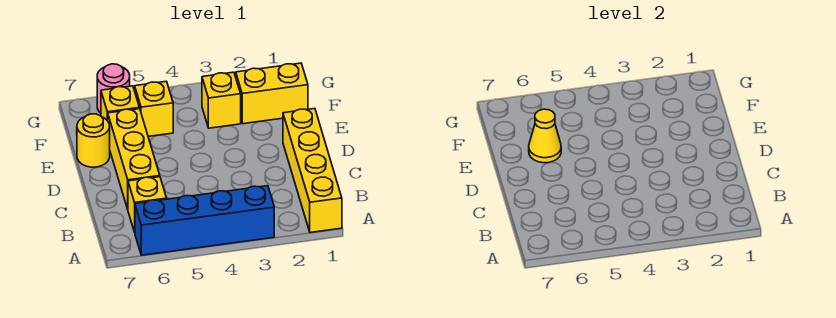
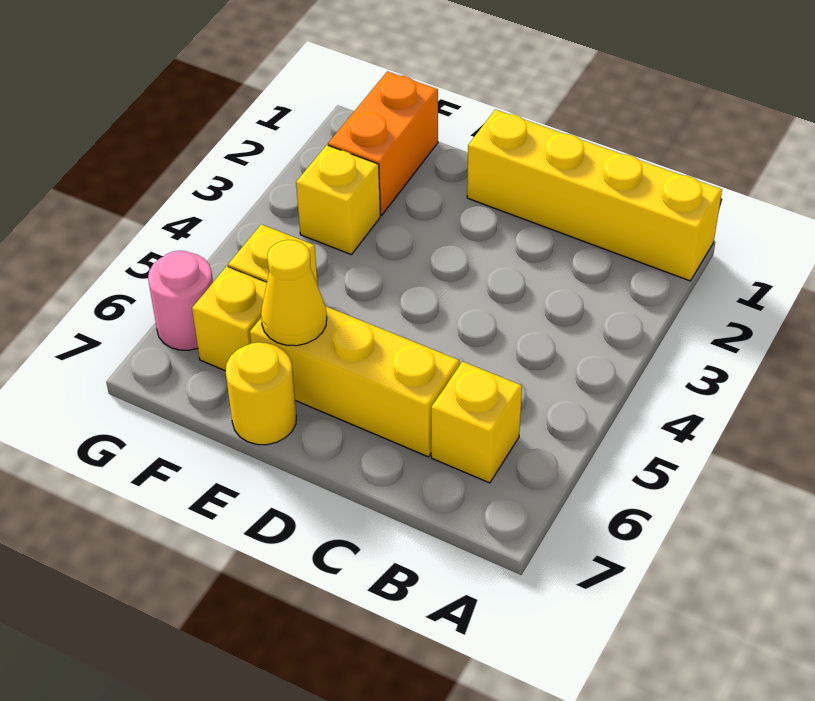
blue 1x4 brick [135,186,274,255] -> none
yellow 1x2 brick [236,63,308,124] -> orange 1x2 brick [328,71,438,215]

